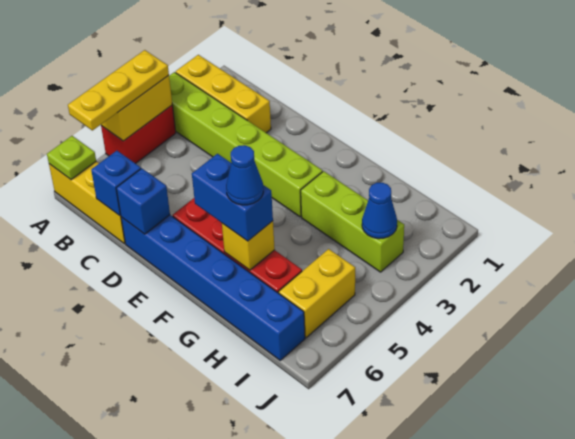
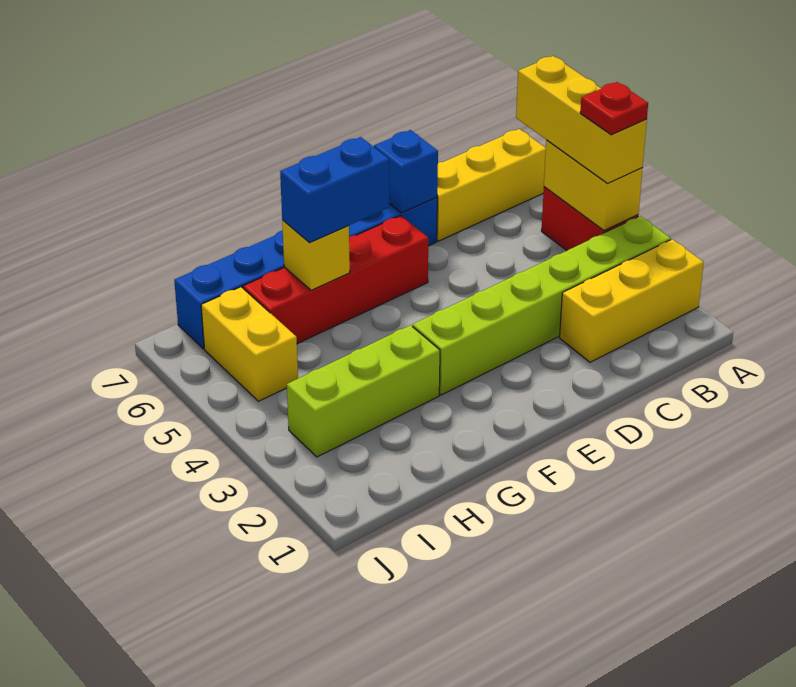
yellow 1x3 plate [68,50,169,130] -> yellow 1x3 brick [516,56,647,183]
none -> red 1x1 plate [580,82,648,135]
lime 1x1 plate [47,136,96,180] -> none
blue 1x1 brick [91,151,141,216] -> none
blue 1x1 cone [226,145,263,205] -> none
blue 1x1 cone [362,183,397,239] -> none

